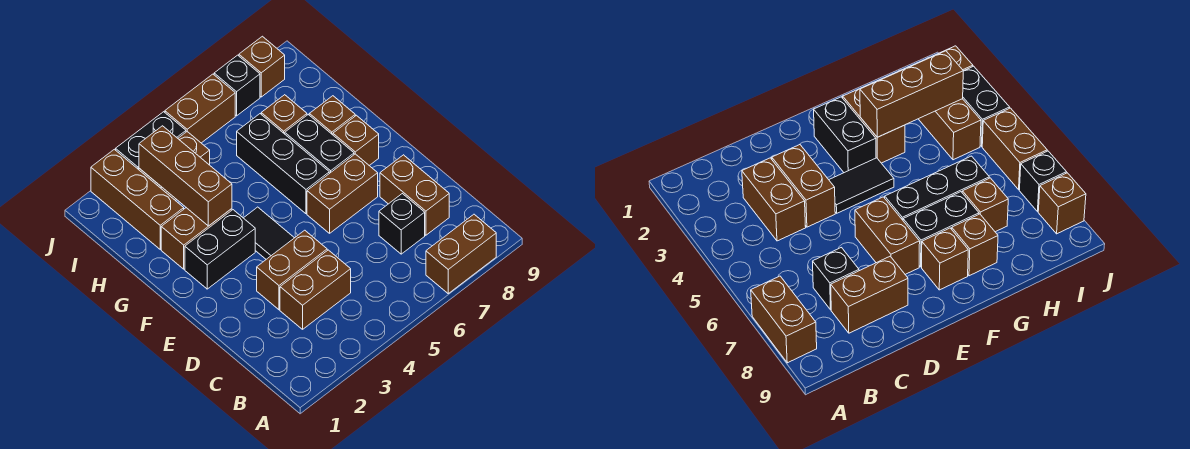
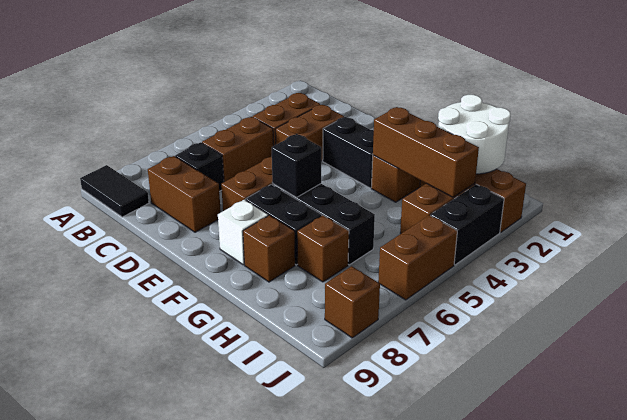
brown 1x2 brick [426,214,496,293] -> brown 1x2 brick moved to [202,117,274,182]
black 1x2 tile [244,207,294,259] -> black 1x2 tile moved to [80,165,149,217]
black 1x2 brick [185,210,255,289] -> black 1x2 brick turned to [323,117,374,188]
brown 1x1 brick [333,115,379,166] -> white 1x1 brick [218,200,268,265]
none -> white 2x2 round brick [438,95,511,174]
black 1x1 brick [214,55,260,116] -> black 1x1 brick moved to [272,134,321,197]

